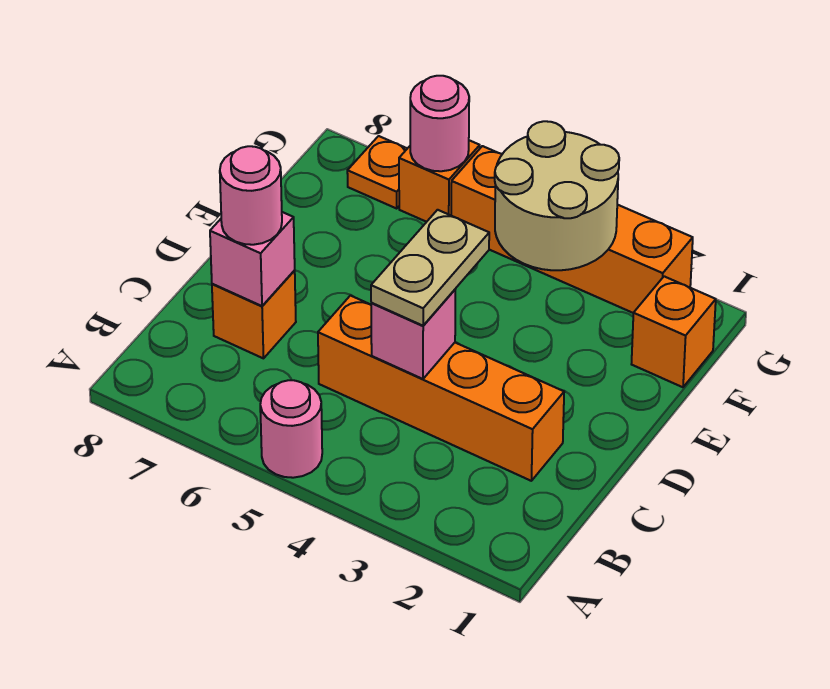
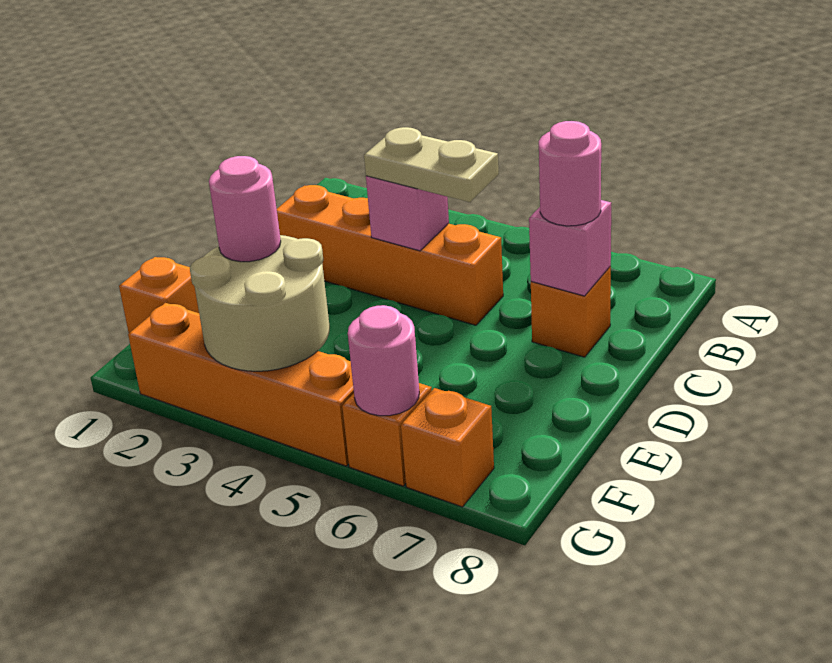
pink 1x1 round brick [260,380,322,478] -> pink 1x1 round brick moved to [209,156,281,262]
tan 1x2 plate [371,210,489,326] -> tan 1x2 plate turned to [364,127,499,202]
orange 1x1 plate [347,136,407,208] -> orange 1x1 brick [401,388,494,507]

